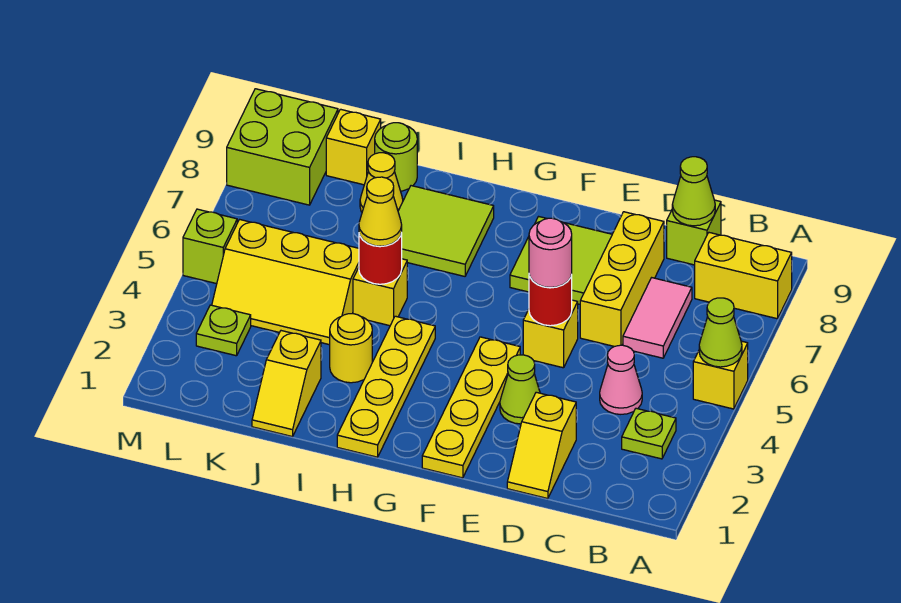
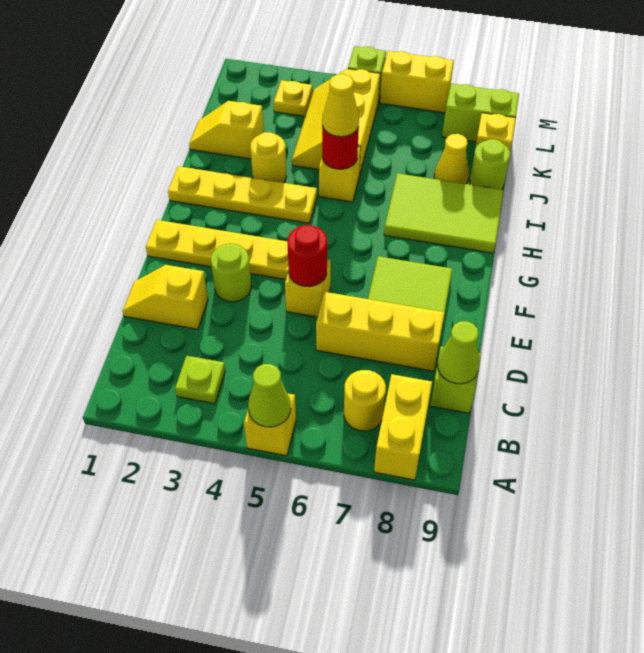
none -> yellow 1x1 round brick [344,370,386,431]
pink 1x1 cone [600,345,642,414] -> none
pink 1x2 tile [623,278,692,358] -> none
lime 1x1 cone [500,355,540,424] -> lime 1x1 round brick [211,244,251,302]
pink 1x1 round brick [529,218,572,287] -> none
lime 2x2 tile [398,186,494,276] -> lime 2x3 tile [384,173,504,253]
lime 1x1 plate [196,305,251,356] -> yellow 1x1 plate [274,80,312,116]
lime 2x2 brick [227,89,338,205] -> lime 1x2 brick [442,84,519,142]
none -> yellow 1x2 brick [380,51,454,113]

